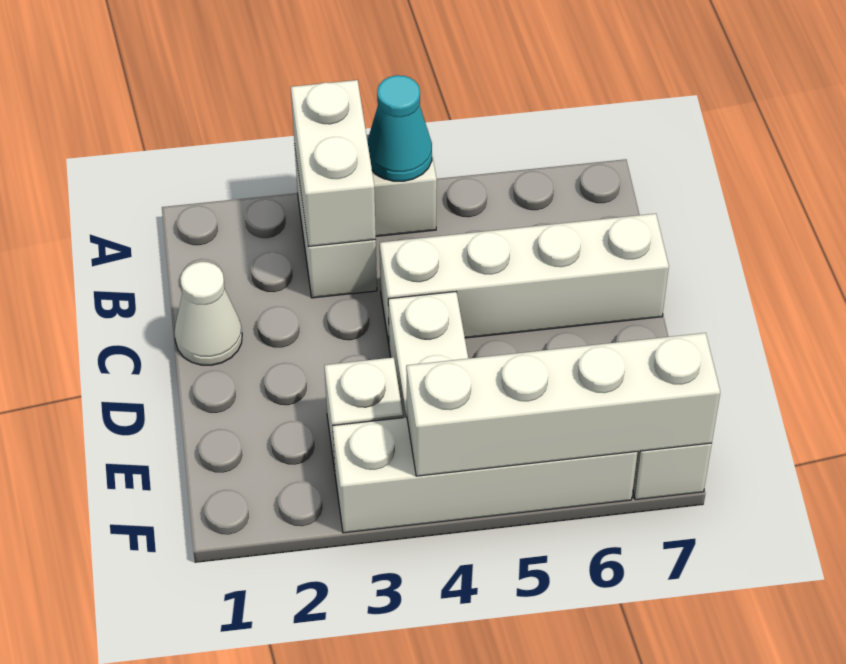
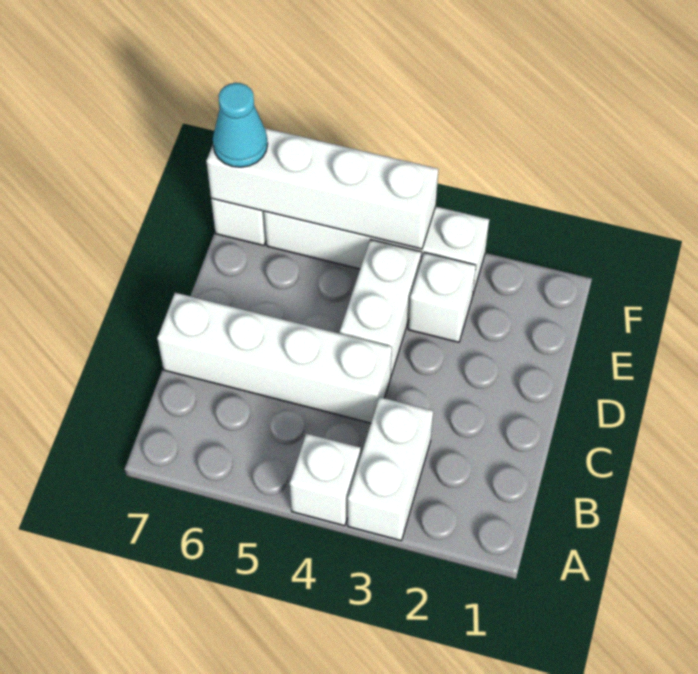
white 1x2 brick [291,80,376,247] -> none
cyan 1x1 cone [367,75,432,181] -> cyan 1x1 cone moved to [213,83,268,167]
white 1x1 cone [175,262,242,365] -> none

